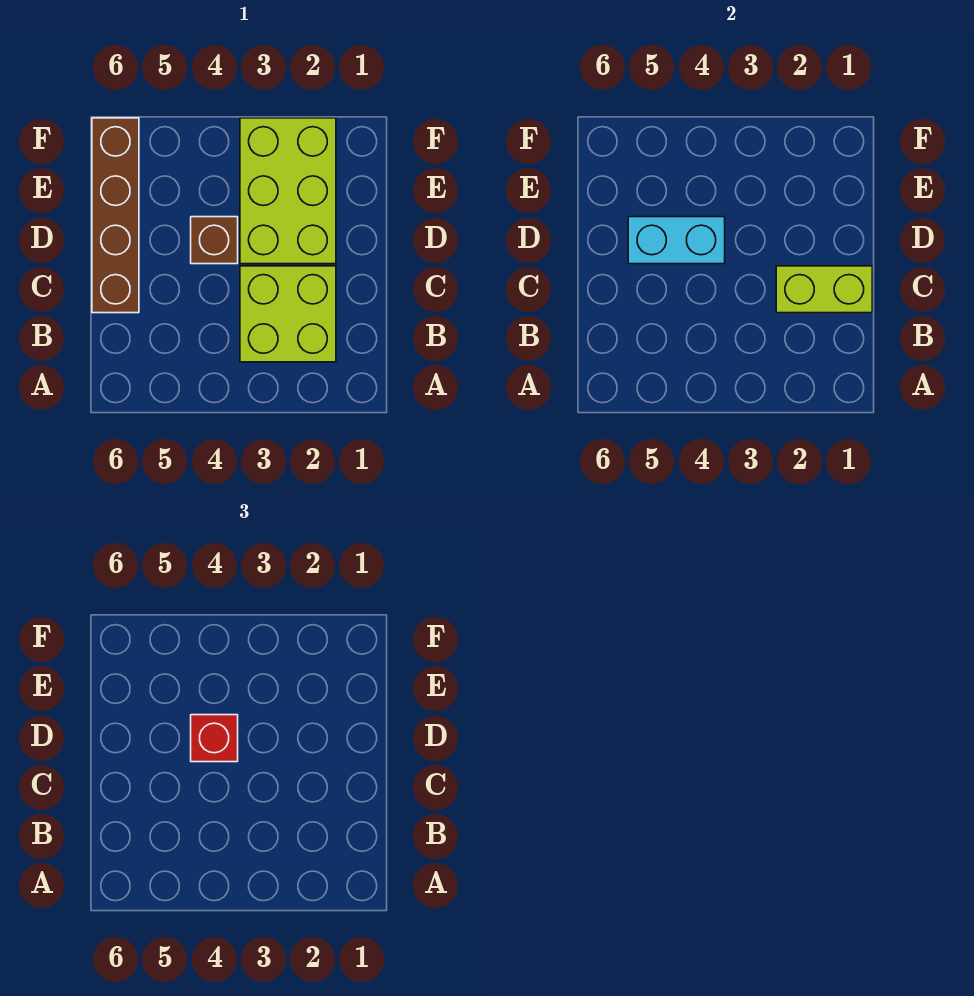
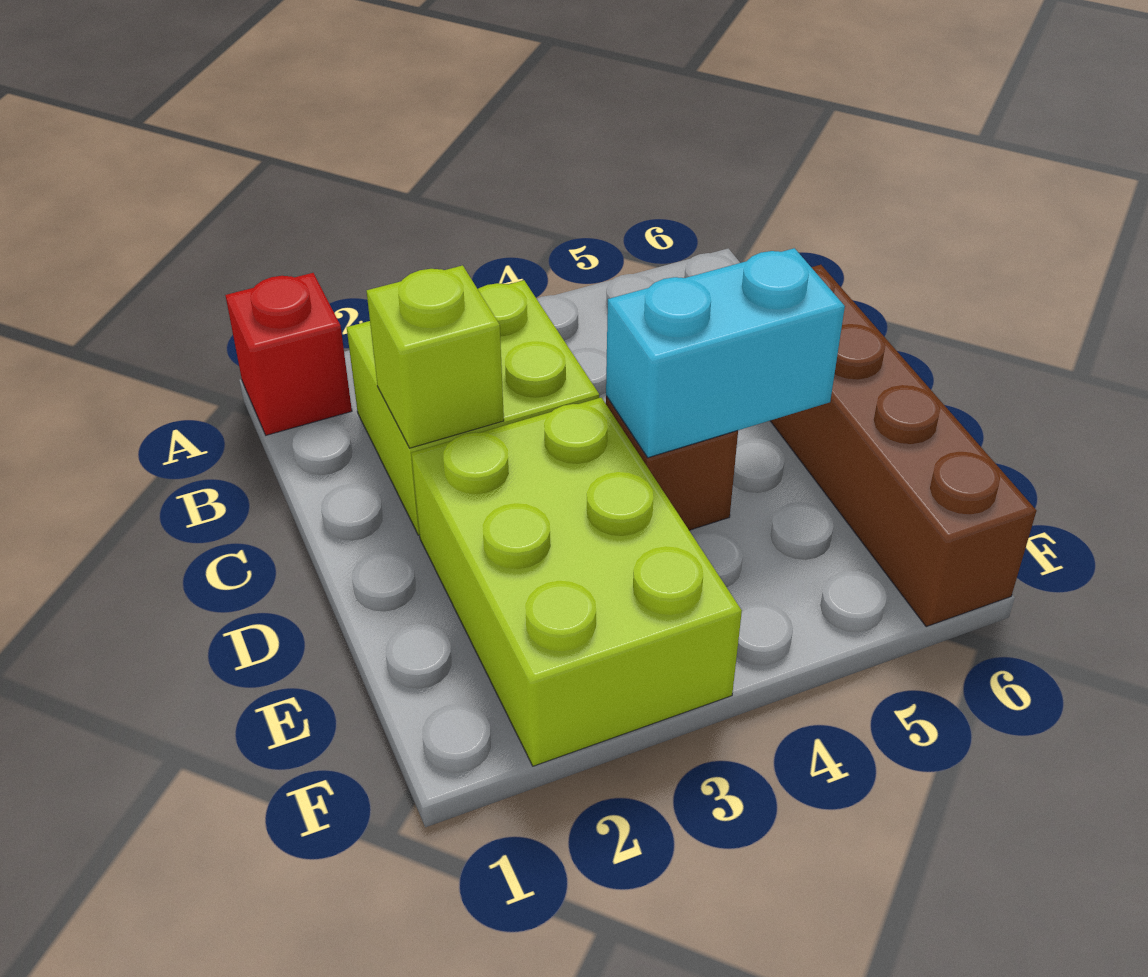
lime 1x2 brick [776,266,872,313] -> lime 1x1 brick [367,265,504,448]
red 1x1 brick [191,715,238,762] -> red 1x1 brick moved to [225,273,352,435]

